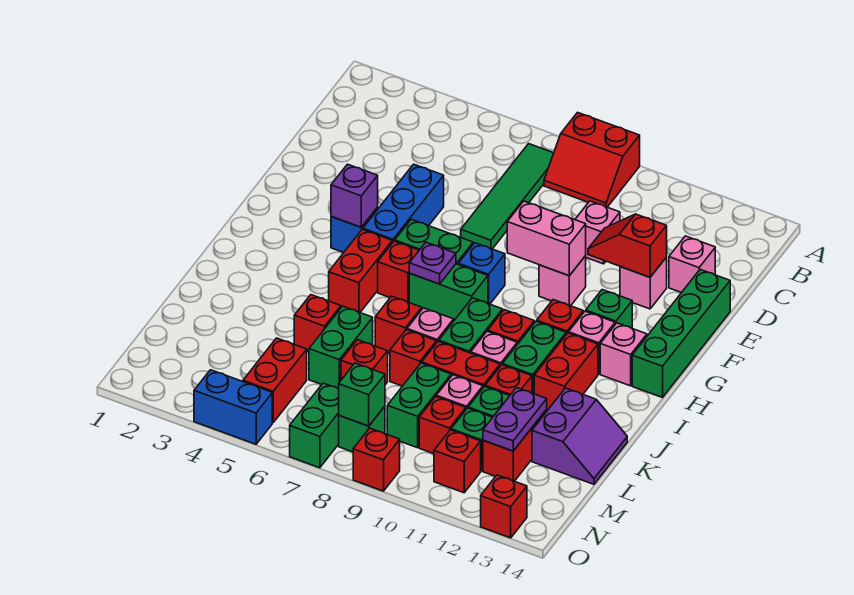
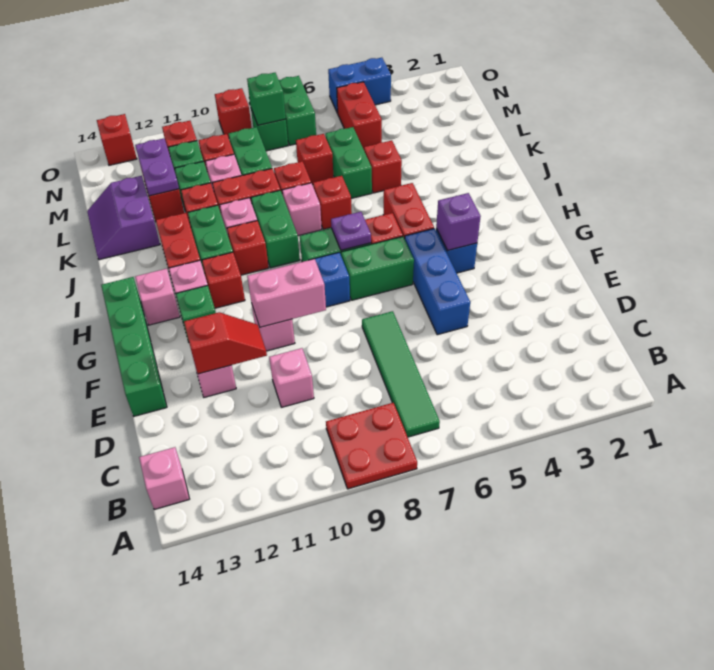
red 2x2 slope [544,112,640,207] -> red 2x2 plate [326,403,417,489]
pink 1x1 brick [669,236,715,293] -> pink 1x1 brick moved to [139,447,189,510]

